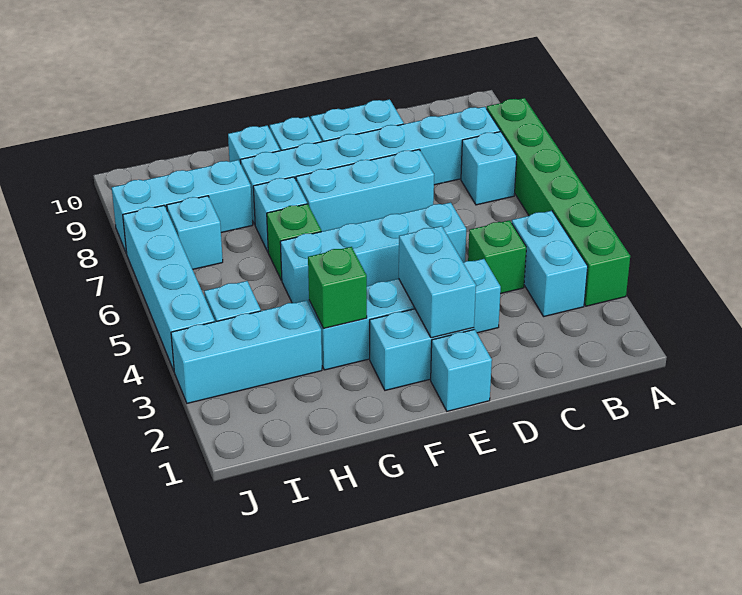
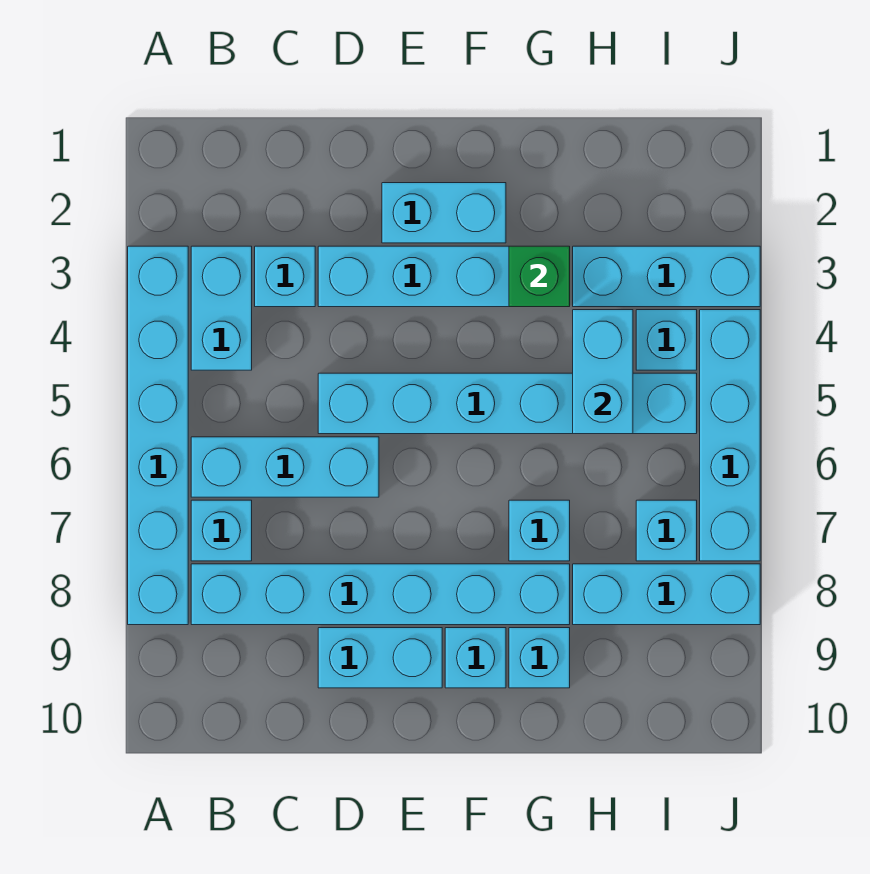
green 1x6 brick [487,98,630,306] -> cyan 1x6 brick [128,246,188,625]
green 1x1 brick [468,220,526,294] -> none
cyan 1x4 brick [280,202,466,304] -> cyan 1x6 brick [318,373,697,434]
cyan 1x3 brick [296,150,434,232] -> cyan 1x3 brick moved to [191,437,379,497]
cyan 1x1 brick [431,329,492,411] -> cyan 1x1 brick moved to [255,246,315,307]
cyan 1x2 brick [399,226,476,338] -> cyan 1x2 brick moved to [573,310,633,434]
green 1x1 brick [267,204,321,280] -> none

